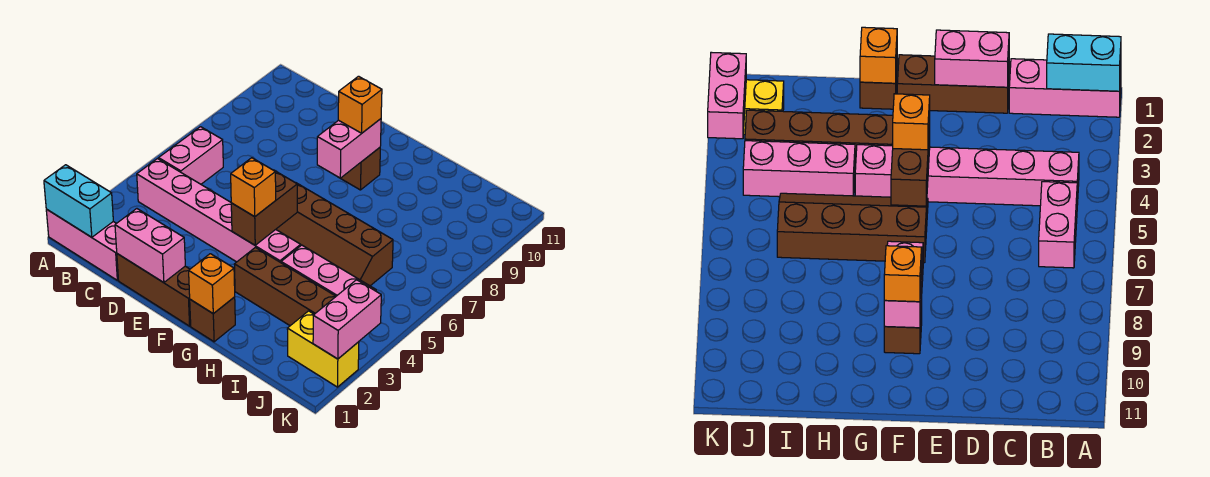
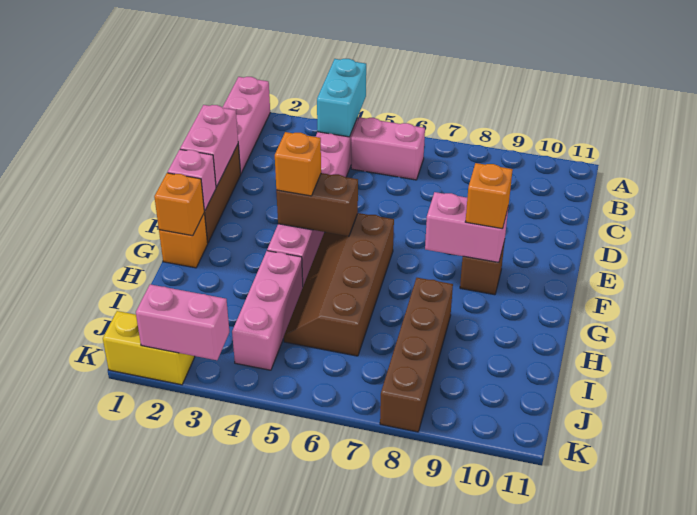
cyan 1x2 brick [44,165,113,237] -> cyan 1x2 brick moved to [317,59,366,137]
none -> pink 1x1 brick [168,149,216,211]
brown 1x1 brick [190,297,235,342] -> orange 1x1 brick [159,213,208,268]
brown 1x4 brick [234,248,336,326] -> brown 1x4 brick moved to [380,278,453,432]
yellow 1x2 brick [287,311,359,387] -> yellow 1x2 brick turned to [103,311,195,385]

